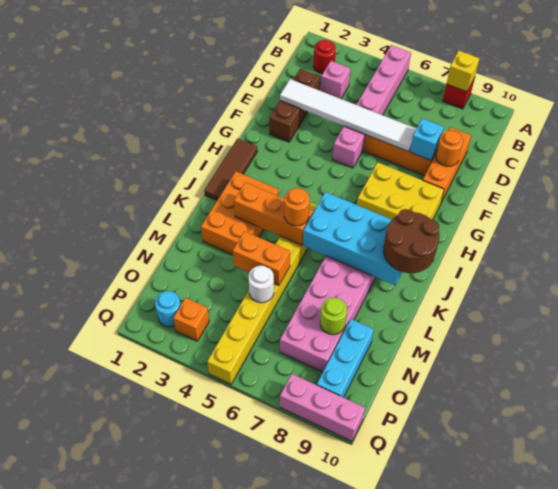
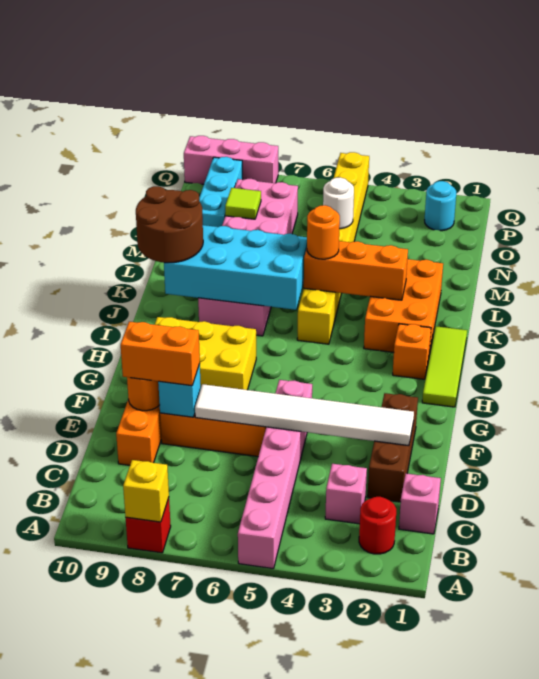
none -> pink 1x1 brick [399,473,441,534]
brown 1x3 tile [204,138,257,200] -> lime 1x3 tile [422,326,467,407]
orange 1x2 brick [233,231,290,285] -> orange 1x2 brick moved to [121,322,200,386]
lime 1x1 round brick [320,298,347,335] -> lime 1x1 tile [225,188,261,219]
orange 1x1 brick [173,298,209,341] -> orange 1x1 brick moved to [393,324,431,379]

